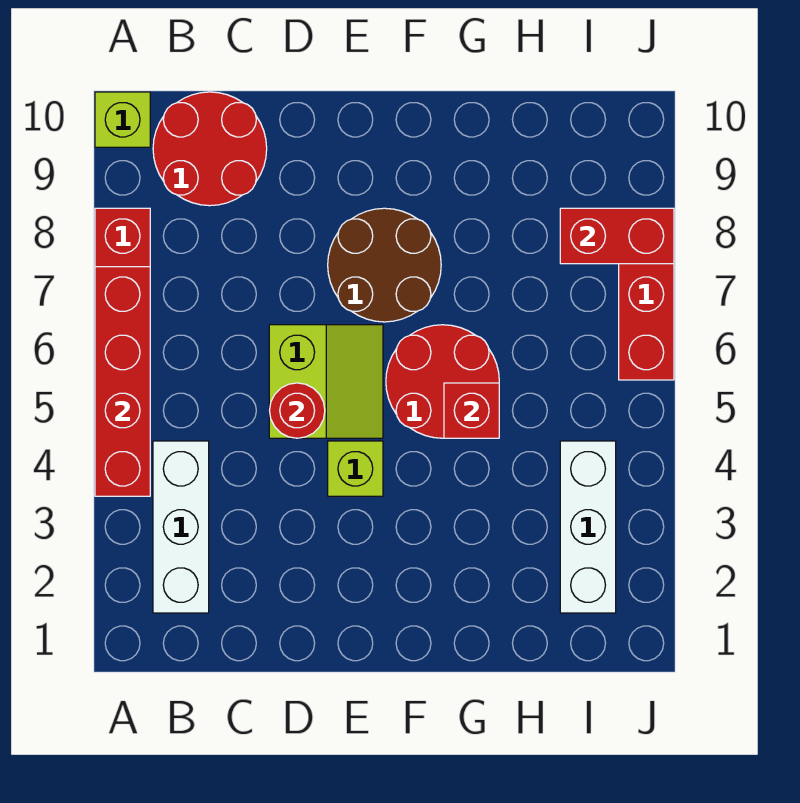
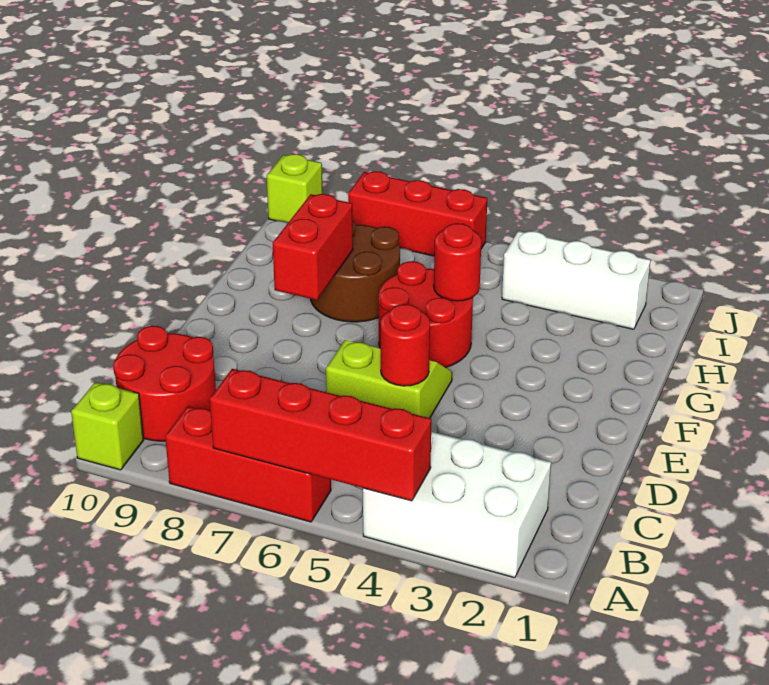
white 1x3 brick [153,441,209,613] -> white 2x3 brick [363,432,551,578]
lime 1x1 brick [328,441,383,496] -> lime 1x1 brick moved to [267,154,323,223]
brown 2x2 round brick [328,208,441,322] -> brown 2x2 round brick moved to [311,221,400,322]
red 1x1 brick [444,383,499,438] -> red 1x1 round brick [434,223,481,301]
red 1x2 brick [560,208,674,264] -> red 1x2 brick moved to [273,194,353,300]

